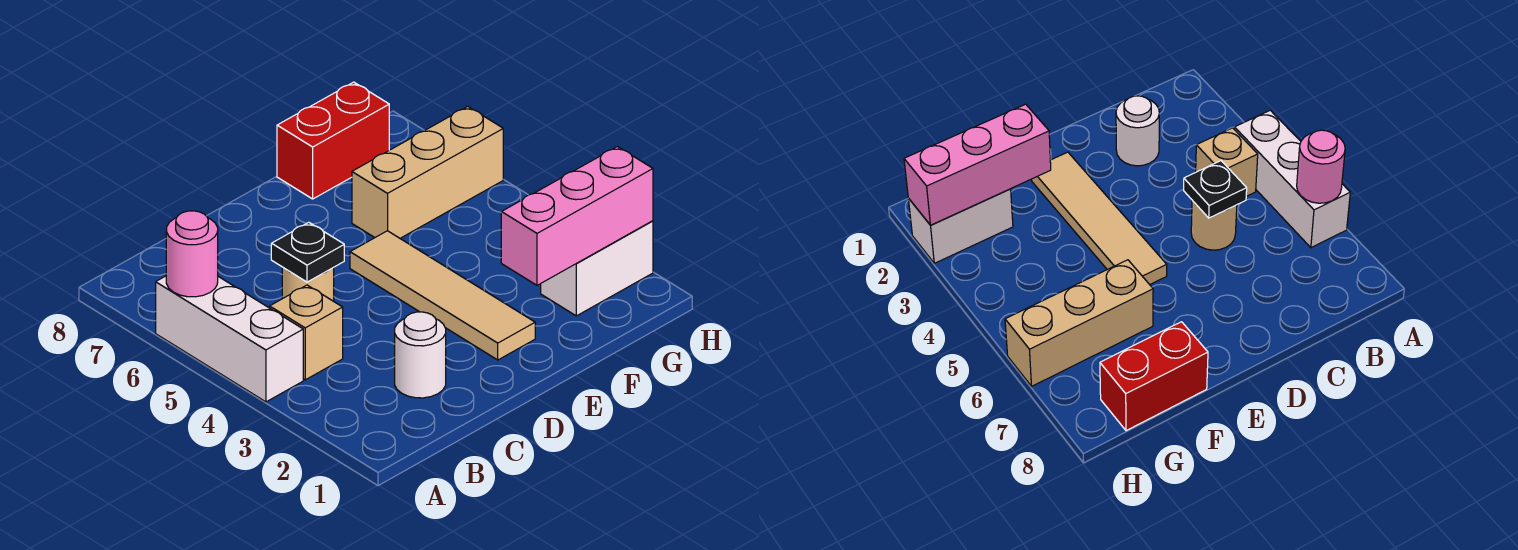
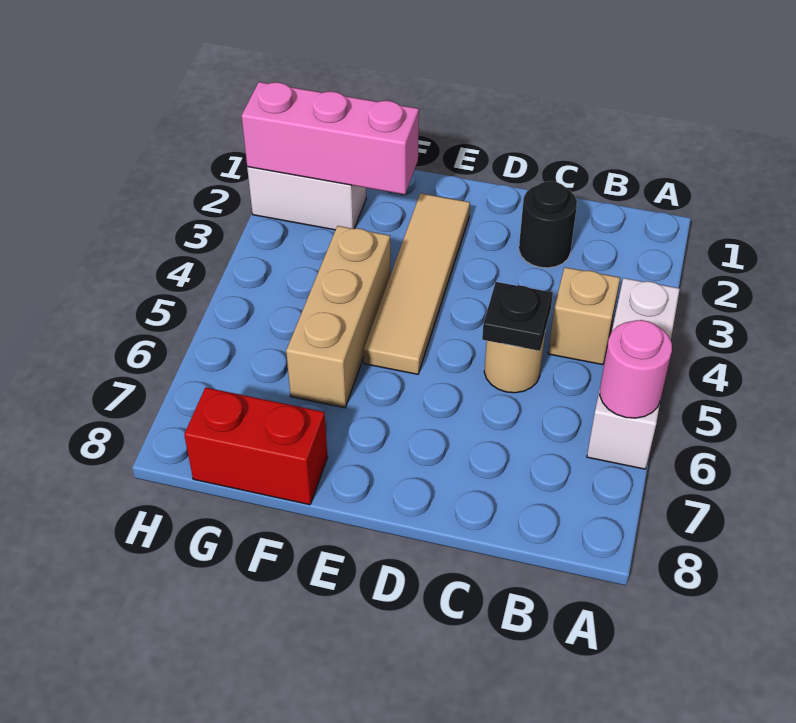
white 1x1 round brick [395,312,446,398] -> black 1x1 round brick [519,181,577,268]
tan 1x3 brick [352,107,503,238] -> tan 1x3 brick turned to [286,226,390,408]

